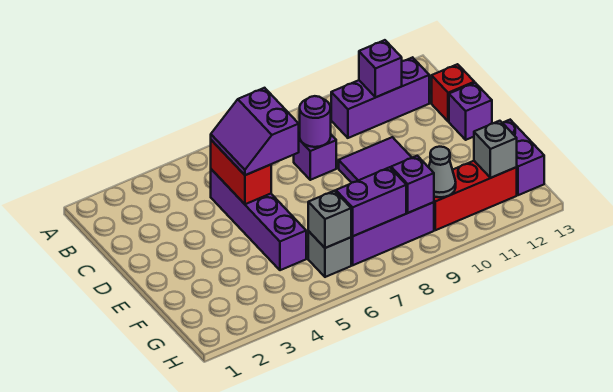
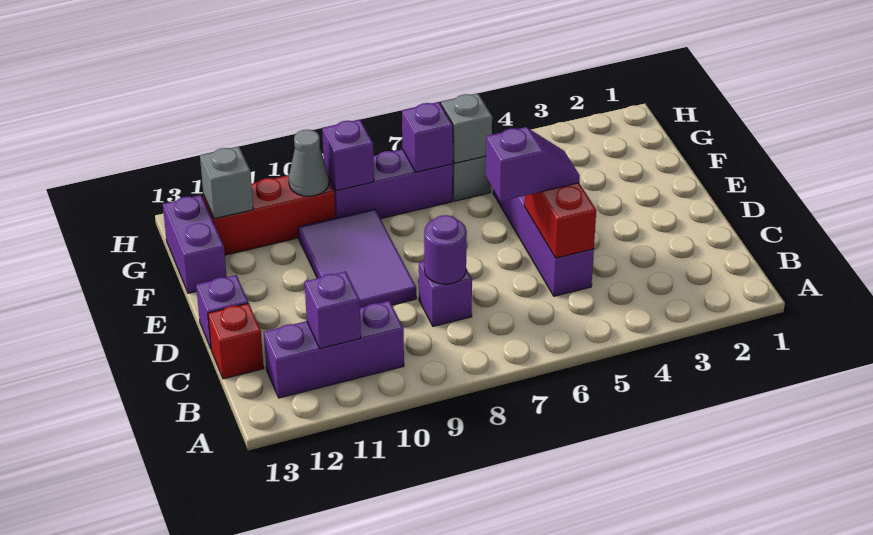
purple 2x2 slope [211,88,299,175] -> purple 1x2 slope [485,127,580,201]
purple 1x2 brick [336,167,406,236] -> purple 1x1 brick [402,102,453,172]

